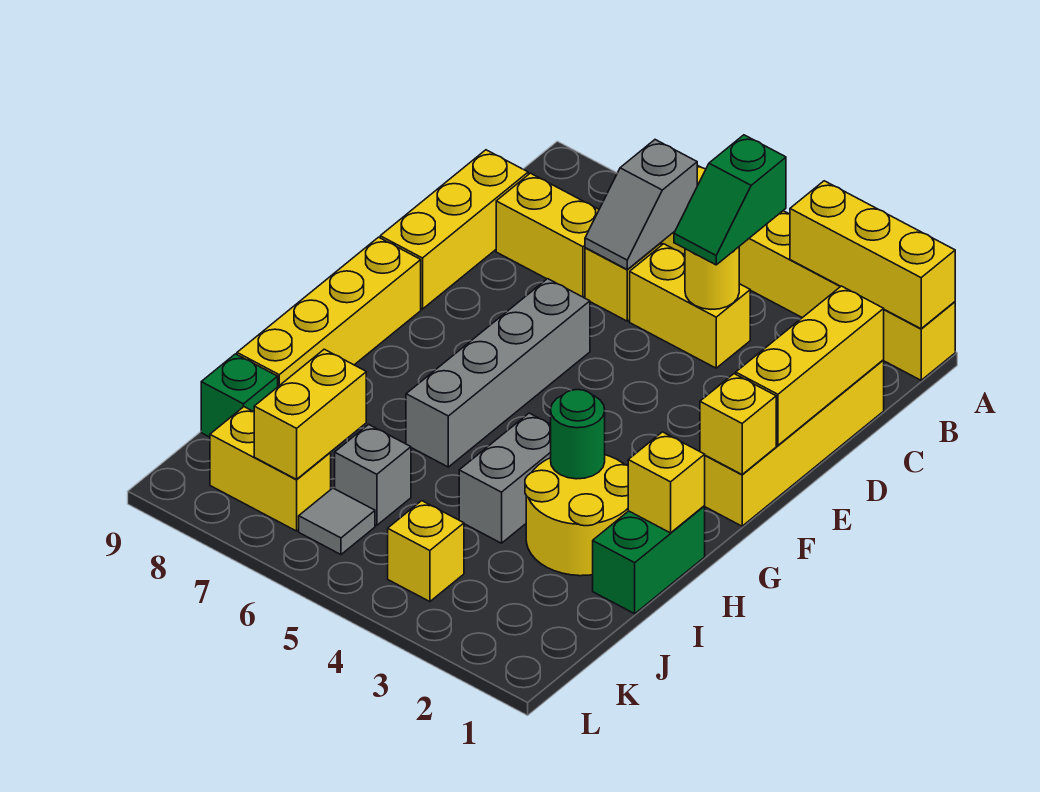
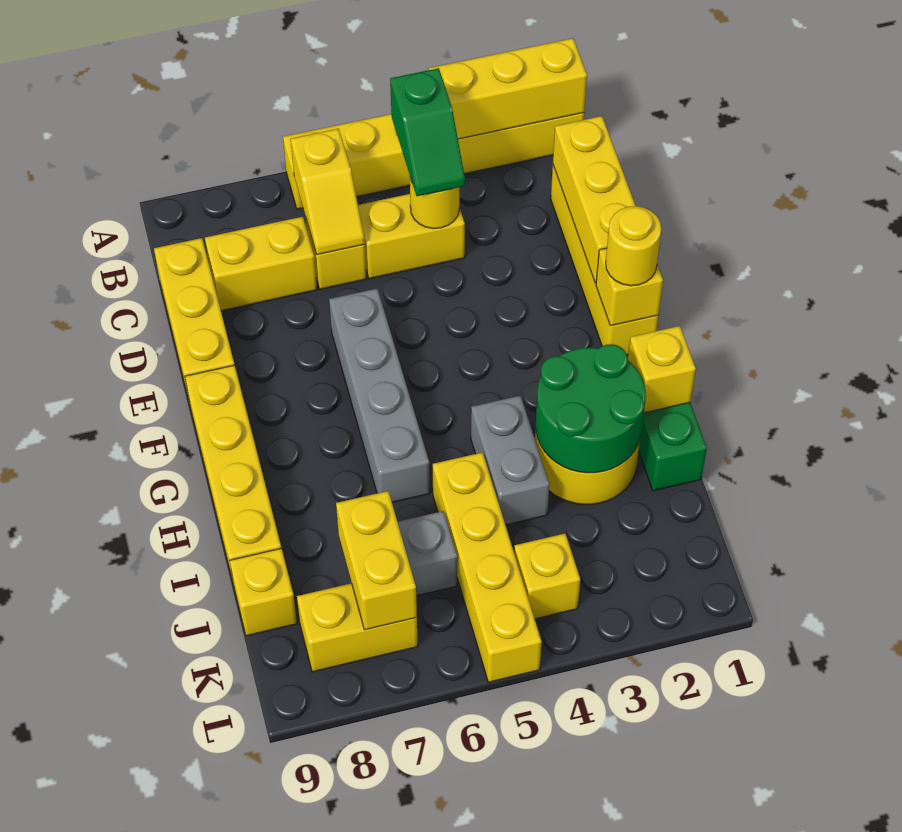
grey 1x2 slope [585,140,697,269] -> yellow 1x2 slope [291,129,365,254]
none -> yellow 1x1 round brick [606,206,661,286]
green 1x1 round brick [551,390,605,479] -> green 2x2 round brick [536,344,646,473]
none -> yellow 1x4 brick [433,452,542,682]
green 1x1 brick [201,354,278,437] -> yellow 1x1 brick [230,548,297,636]
grey 1x1 tile [299,488,375,555] -> none

